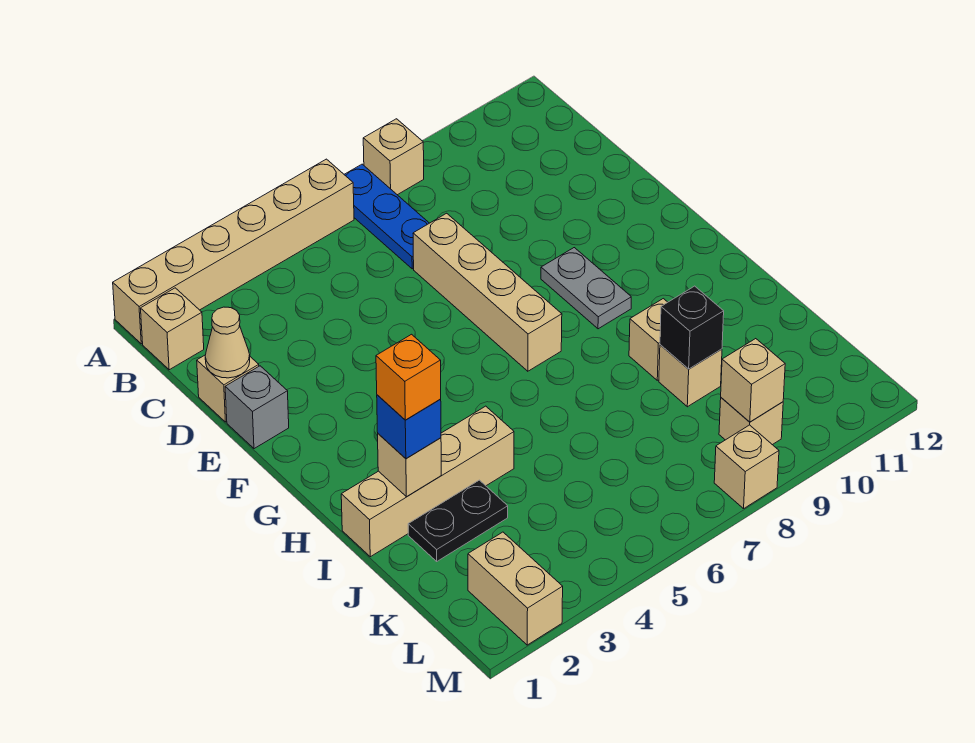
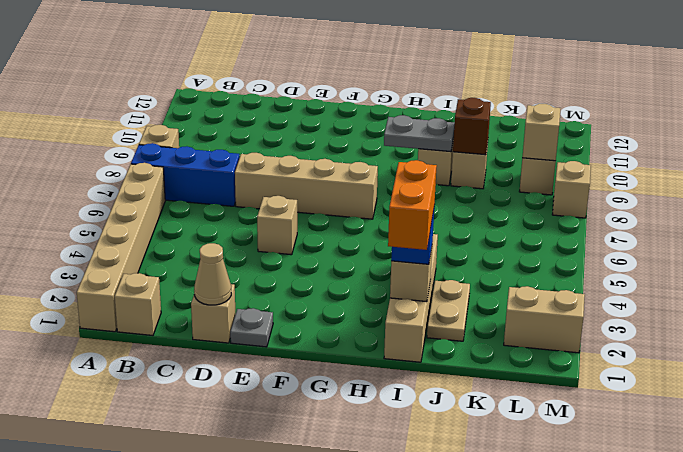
blue 1x3 plate [344,164,429,269] -> blue 1x3 brick [131,143,239,206]
grey 1x1 brick [225,366,289,449] -> grey 1x1 plate [230,308,273,347]
none -> tan 1x1 brick [257,196,297,255]
grey 1x2 plate [541,248,631,329] -> grey 1x2 plate moved to [384,115,455,152]
orange 1x1 brick [376,334,441,420] -> orange 1x2 brick [388,160,437,250]
black 1x2 plate [408,480,508,561] -> tan 1x2 plate [427,280,470,341]
black 1x1 brick [660,286,724,369] -> brown 1x1 brick [453,98,491,155]

